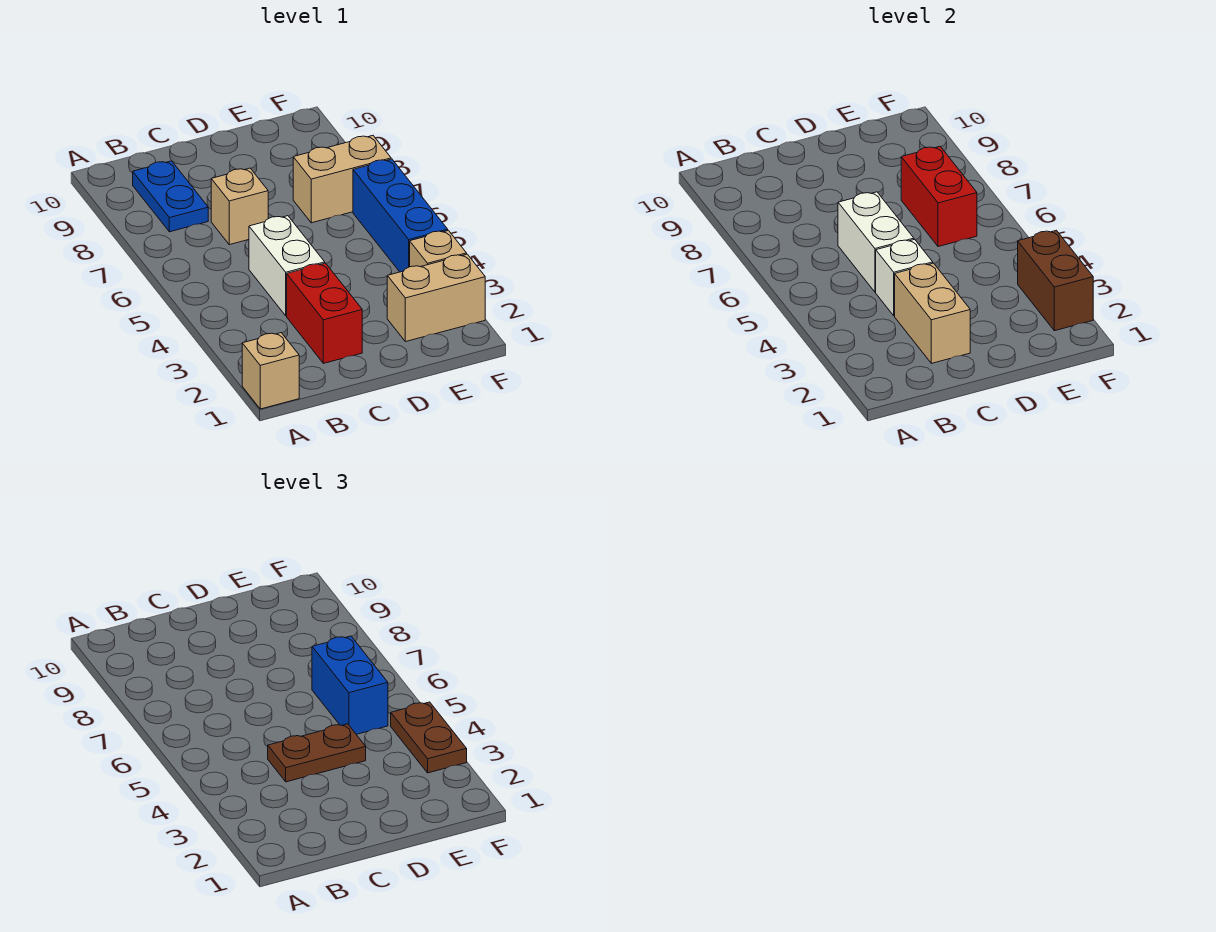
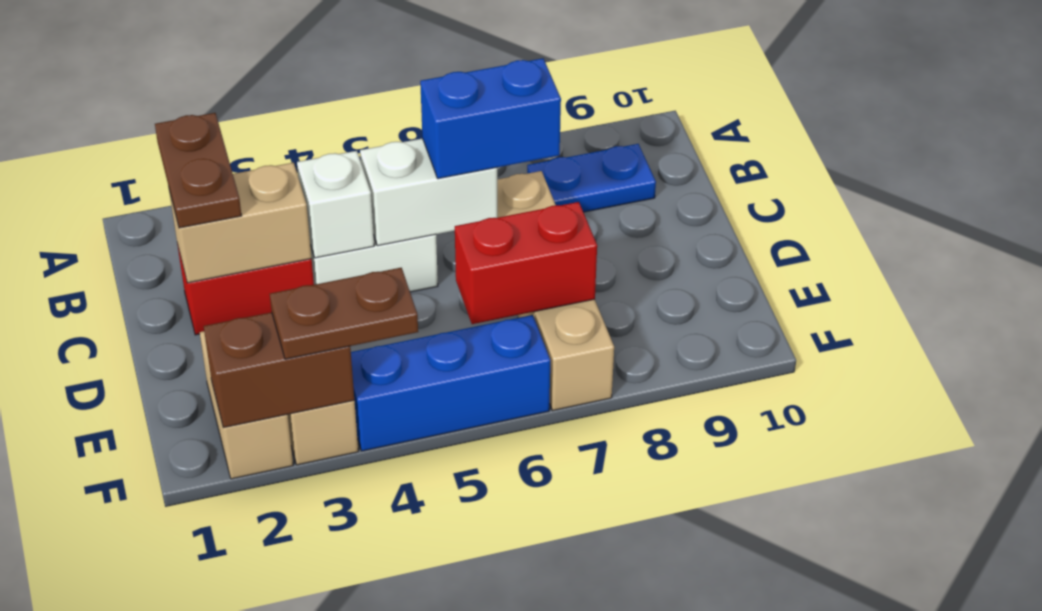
tan 1x1 brick [242,333,299,409] -> none
brown 1x2 plate [268,724,366,782] -> brown 1x2 plate moved to [155,113,242,228]
blue 1x2 brick [312,636,388,734] -> blue 1x2 brick moved to [420,58,561,179]

